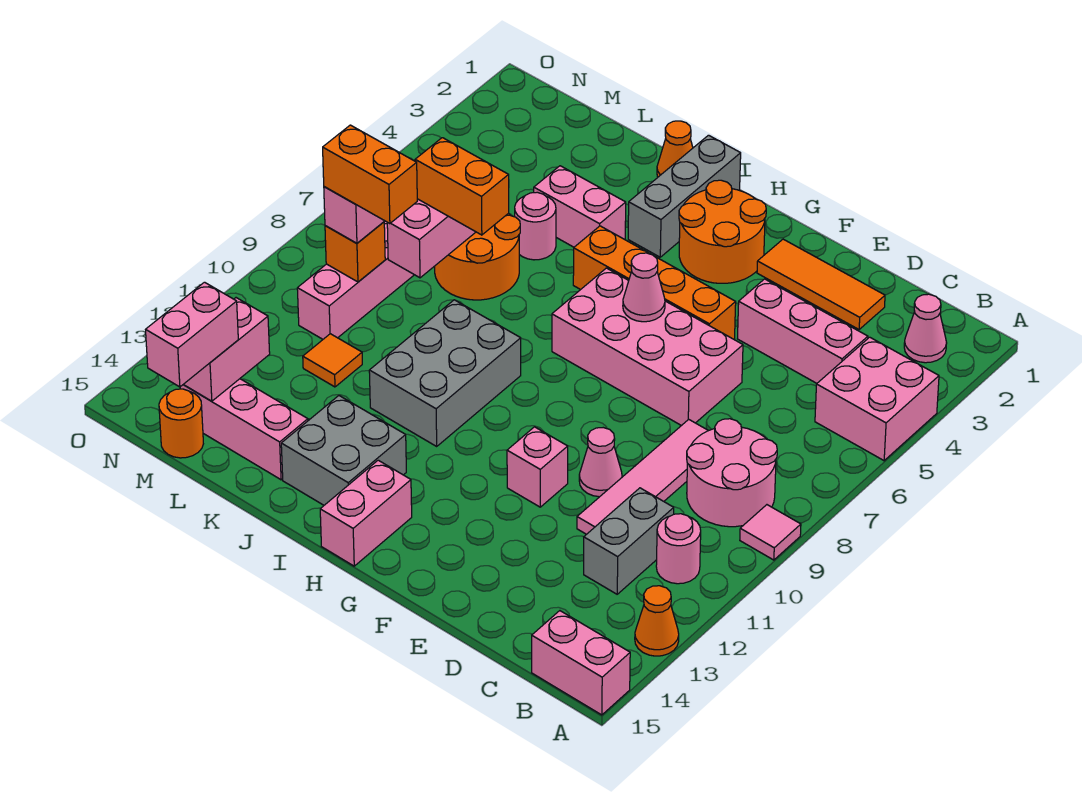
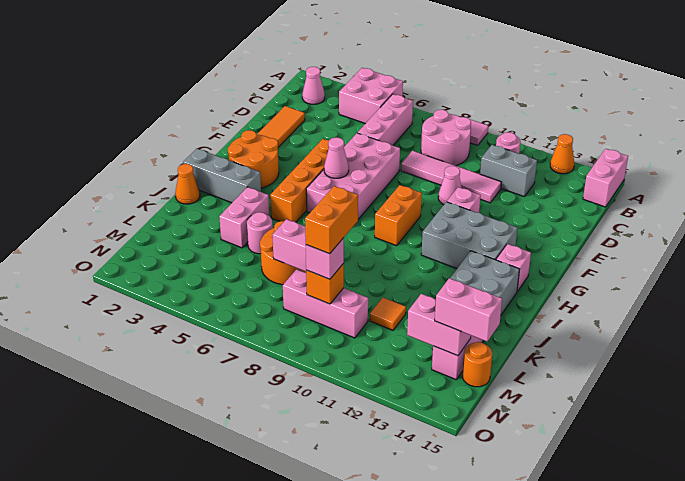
pink 1x3 brick [738,279,868,383] -> pink 1x3 brick moved to [358,94,413,145]
pink 1x2 brick [320,460,412,566] -> pink 1x1 brick [496,244,531,292]
grey 2x3 brick [369,300,521,446] -> grey 2x3 brick moved to [421,202,517,269]
orange 1x2 brick [415,138,509,235] -> orange 1x2 brick moved to [375,185,422,246]

